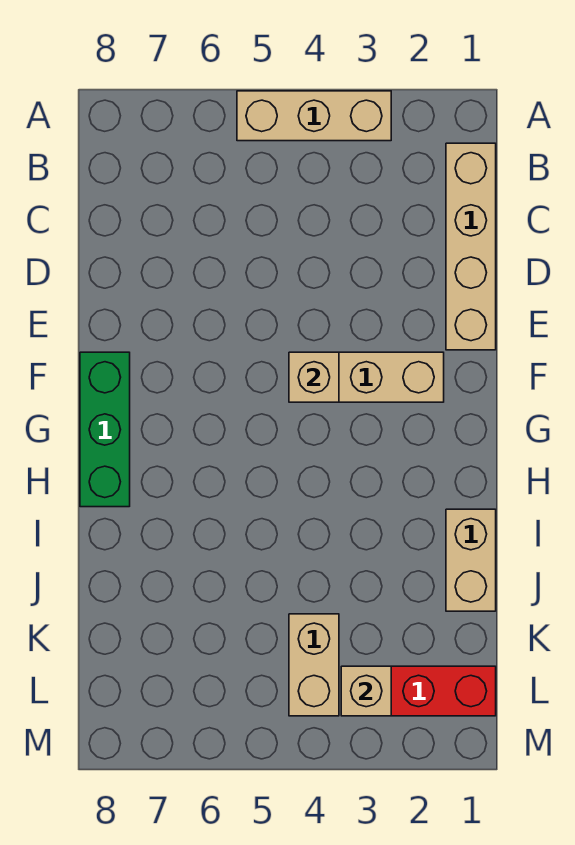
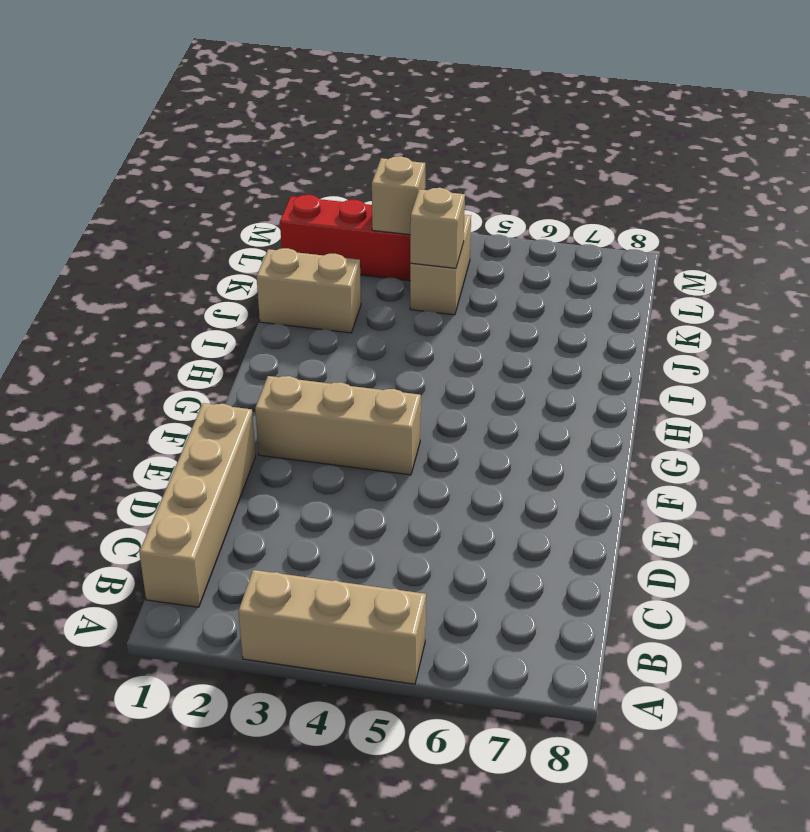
tan 1x1 brick [289,352,339,402] -> tan 1x1 brick moved to [410,188,465,268]
green 1x3 brick [80,352,130,507] -> none
tan 1x2 brick [446,509,496,611] -> tan 1x2 brick turned to [257,248,361,333]

